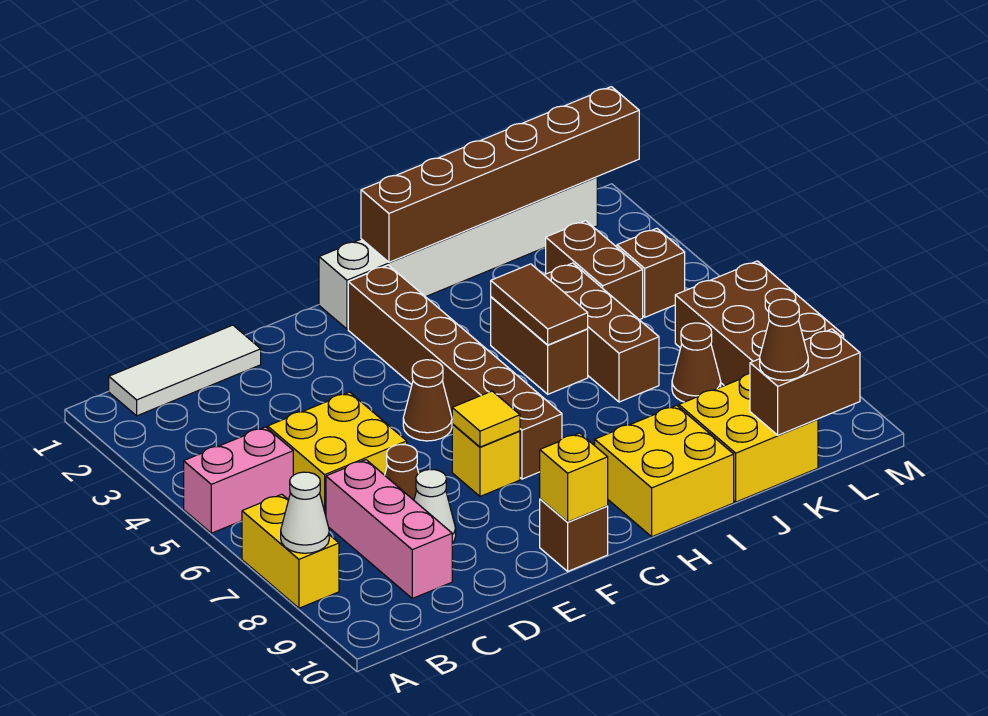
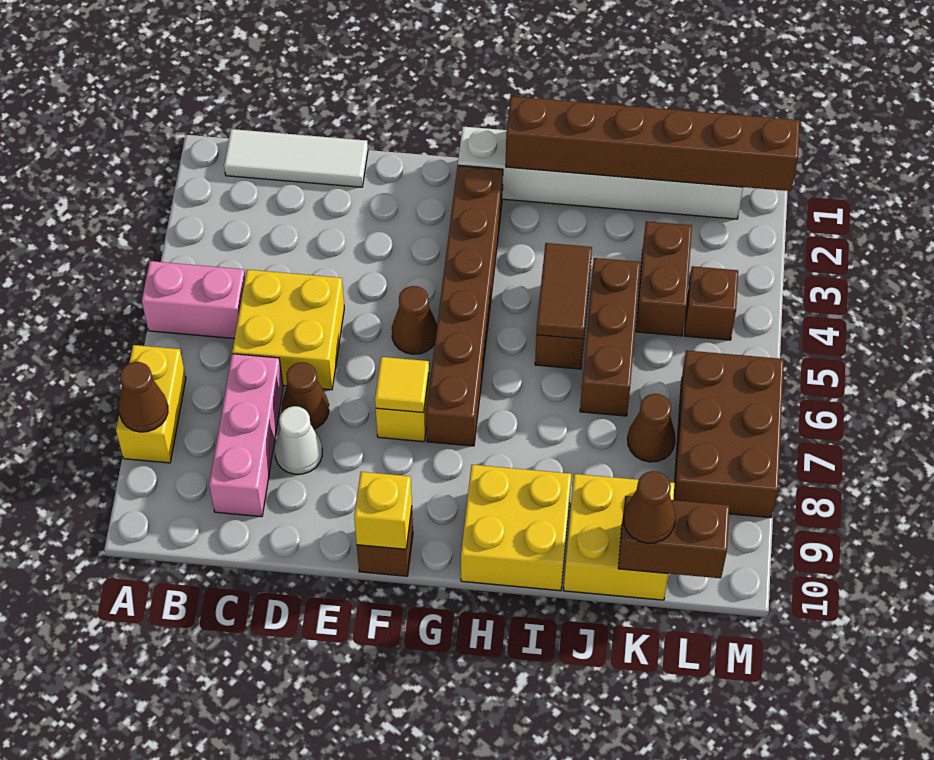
white 1x1 cone [281,472,329,553] -> brown 1x1 cone [119,362,168,432]

